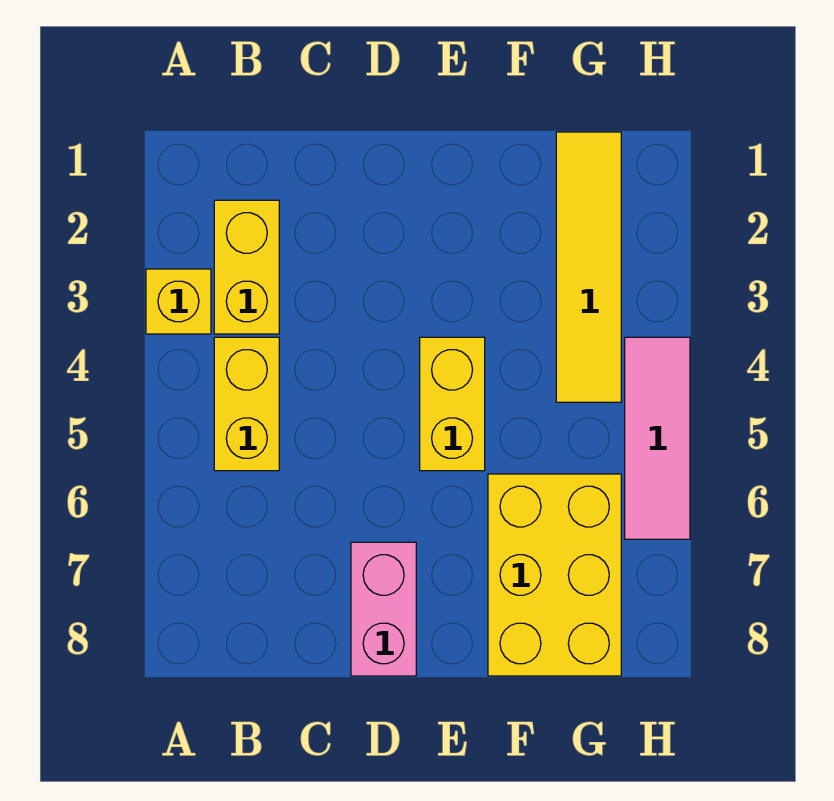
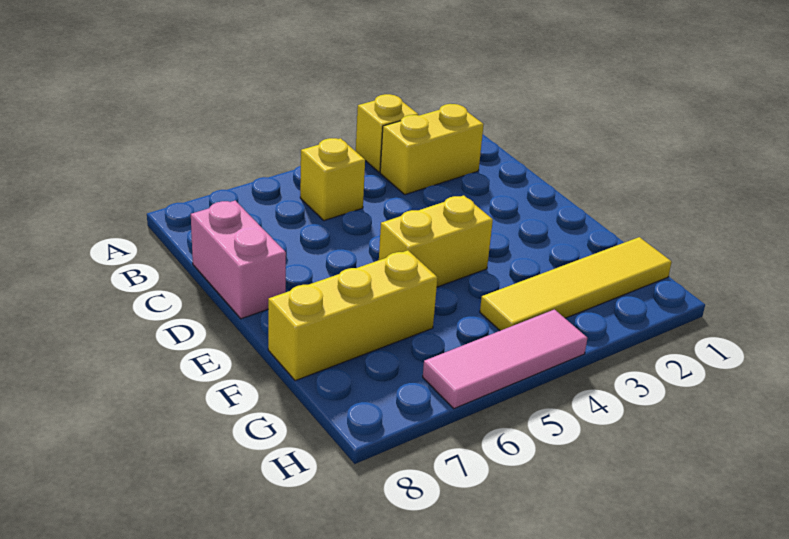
yellow 1x2 brick [214,337,279,471] -> yellow 1x1 brick [300,138,365,221]
pink 1x2 brick [351,542,416,676] -> pink 1x2 brick turned to [191,201,286,319]
yellow 2x3 brick [488,474,621,676] -> yellow 1x3 brick [268,250,437,381]

